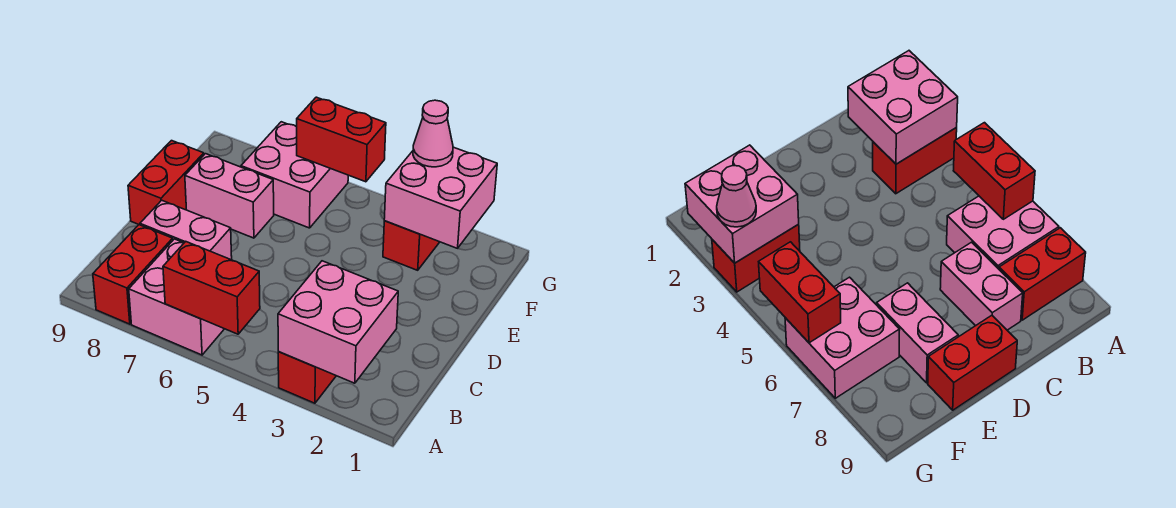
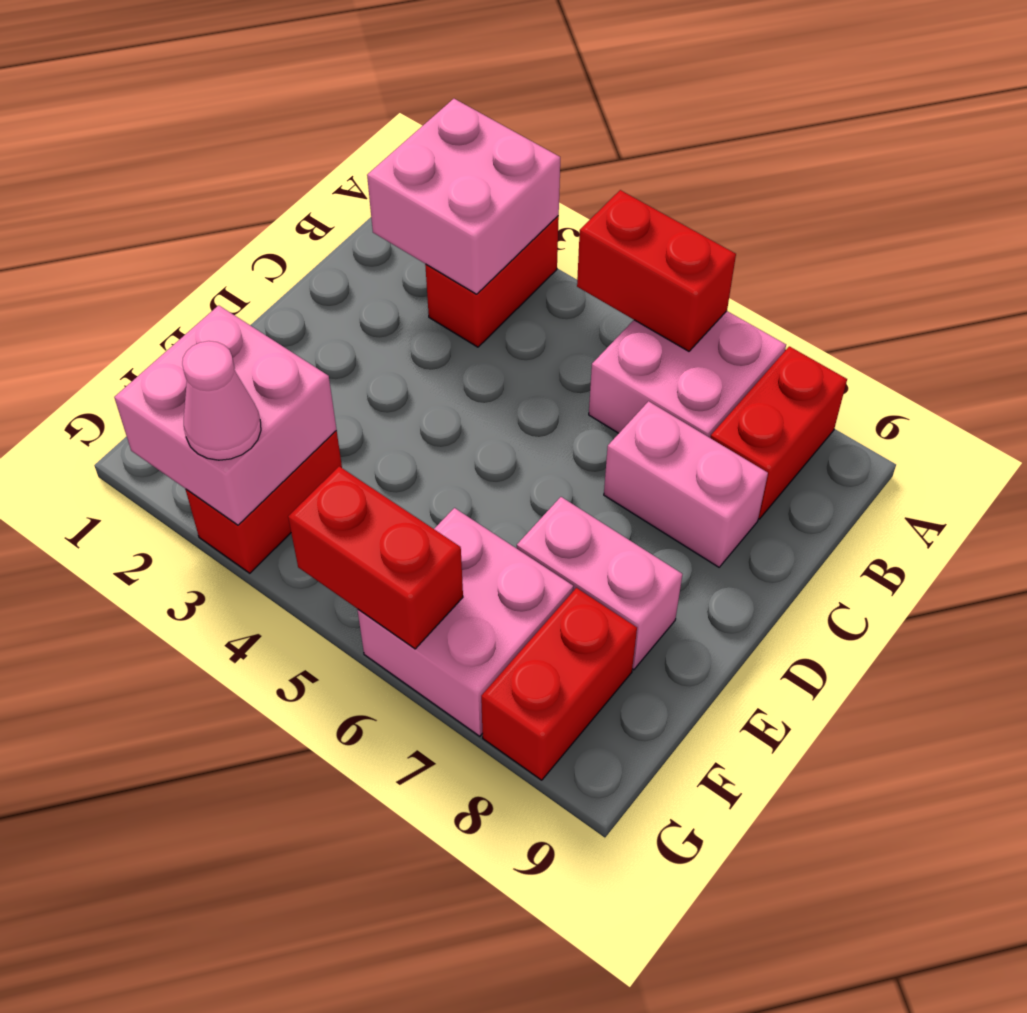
red 1x2 brick [128,141,204,225] -> red 1x2 brick moved to [481,588,637,780]

